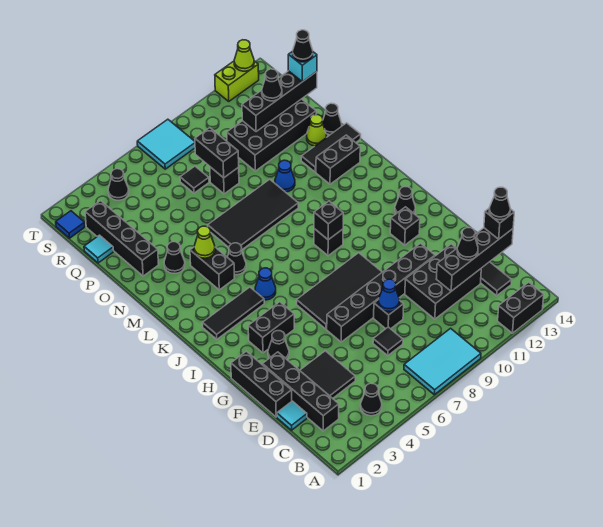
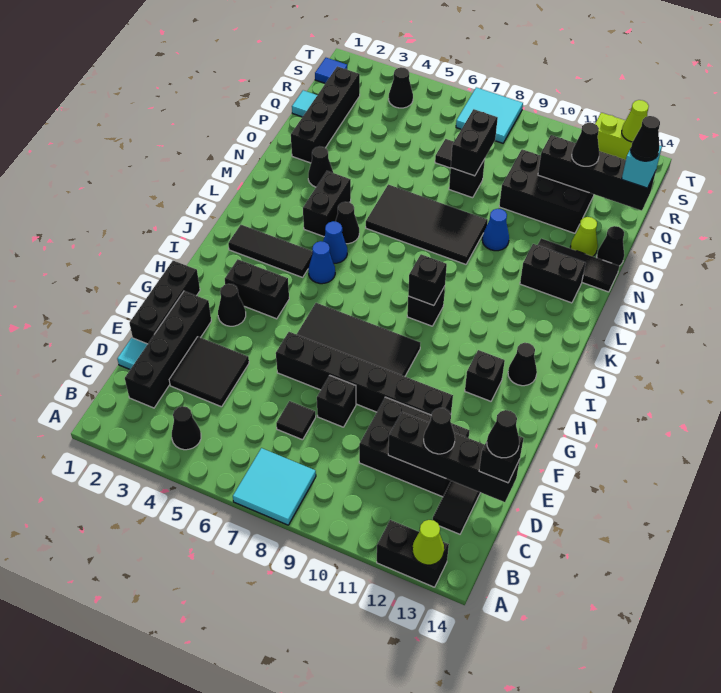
cyan 2x3 tile [404,328,481,395] -> cyan 2x2 tile [233,448,316,525]
blue 1x1 cone [378,279,399,311] -> blue 1x1 cone moved to [323,221,347,263]
lime 1x1 cone [194,226,215,258] -> lime 1x1 cone moved to [412,520,444,565]
black 2x4 brick [227,99,316,171] -> black 2x3 brick [499,149,594,233]

